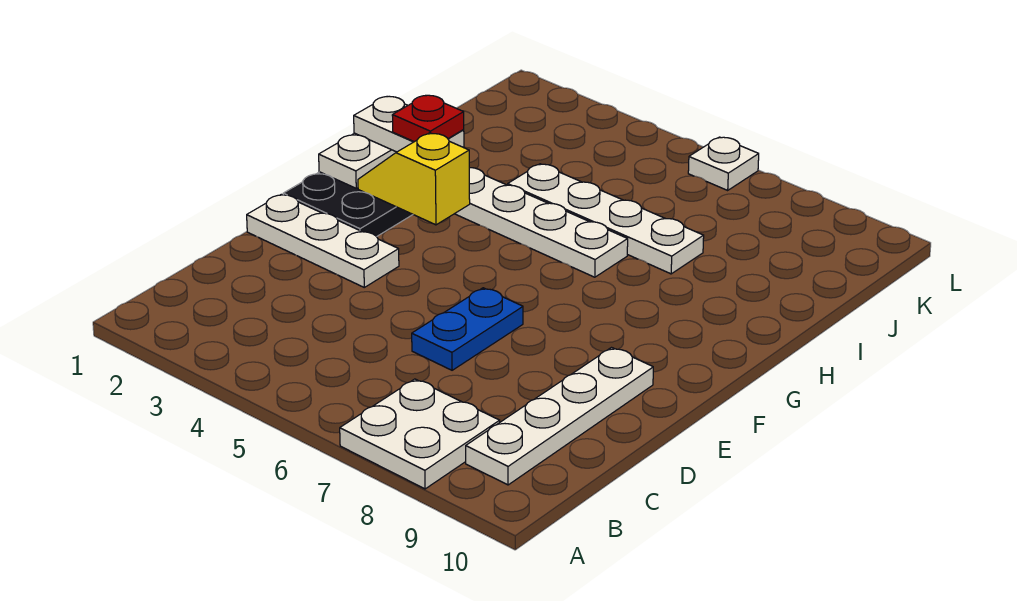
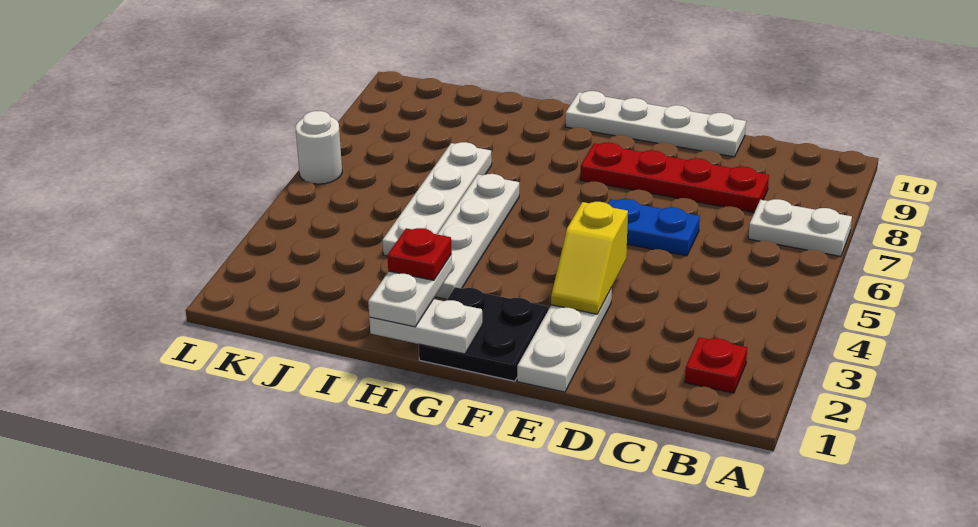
white 2x2 plate [340,379,500,489] -> white 1x2 plate [748,199,852,256]
none -> red 1x1 plate [685,337,747,393]
white 1x4 plate [466,348,653,485] -> white 1x4 plate moved to [565,91,746,157]
none -> red 1x4 plate [580,143,769,212]
yellow 1x2 slope [358,133,470,225] -> yellow 1x2 slope moved to [551,202,628,314]
white 1x1 plate [688,137,759,190] -> white 1x1 round brick [295,111,342,184]

